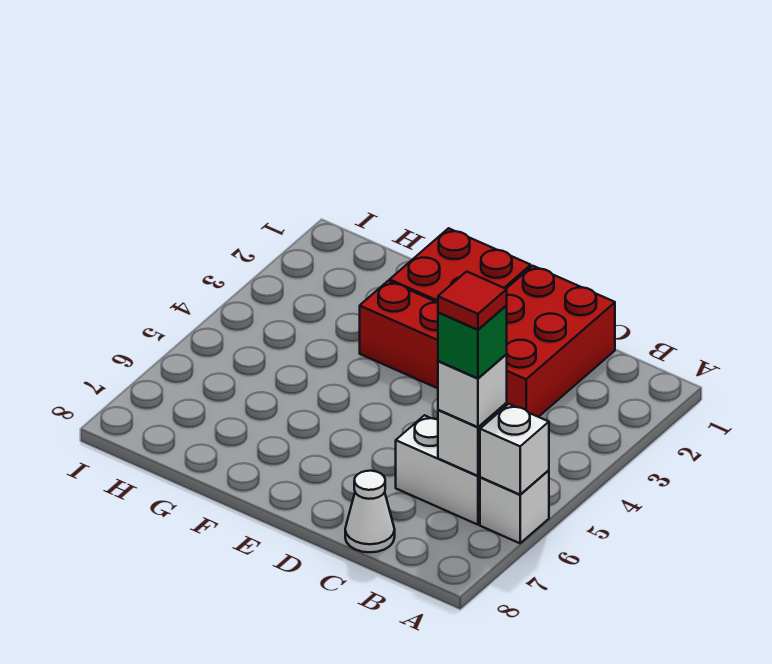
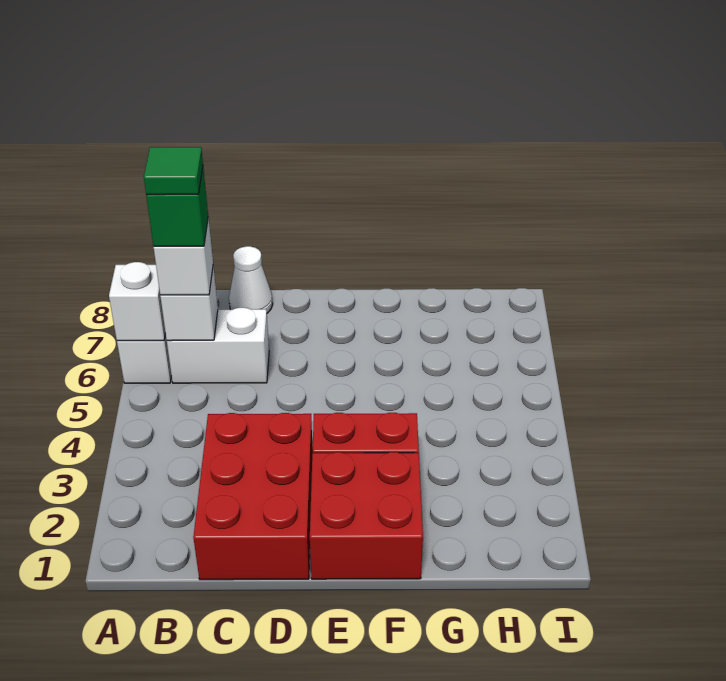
red 1x1 tile [438,271,507,330] -> green 1x1 tile [144,147,203,195]

